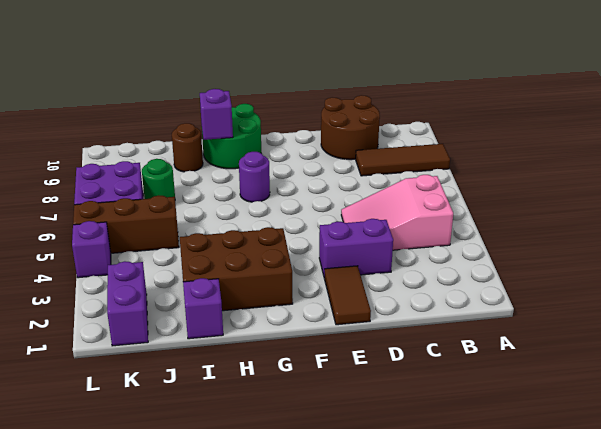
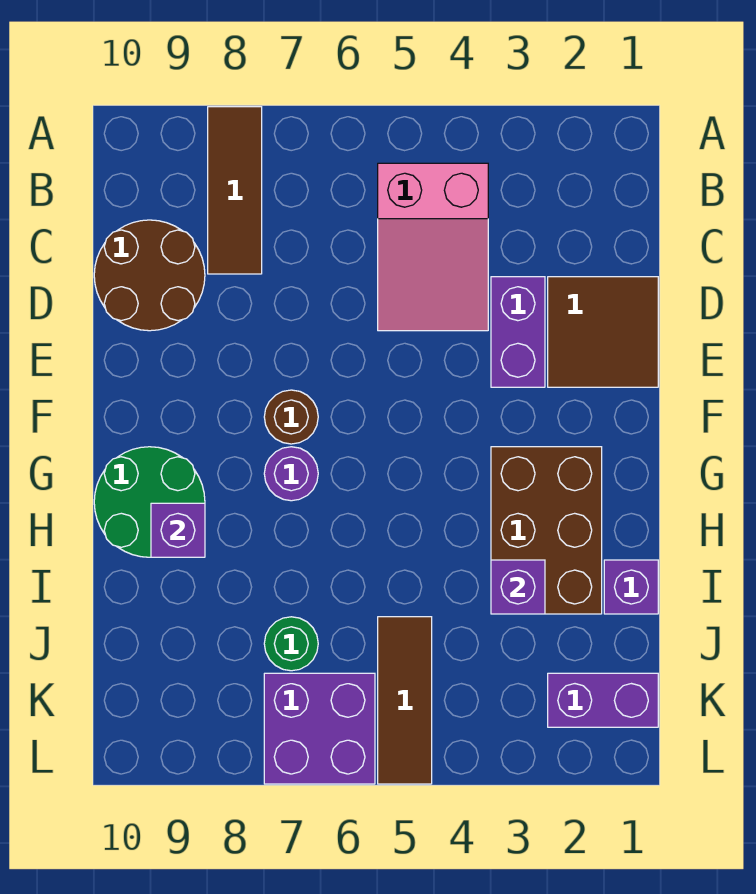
brown 1x2 tile [325,266,371,325] -> brown 2x2 tile [548,277,658,387]
brown 1x1 round brick [172,123,203,172] -> brown 1x1 round brick moved to [264,390,318,444]
brown 1x3 brick [73,196,179,253] -> brown 1x3 tile [378,617,432,784]
purple 1x1 brick [72,221,111,278] -> purple 1x1 brick moved to [491,560,545,614]

